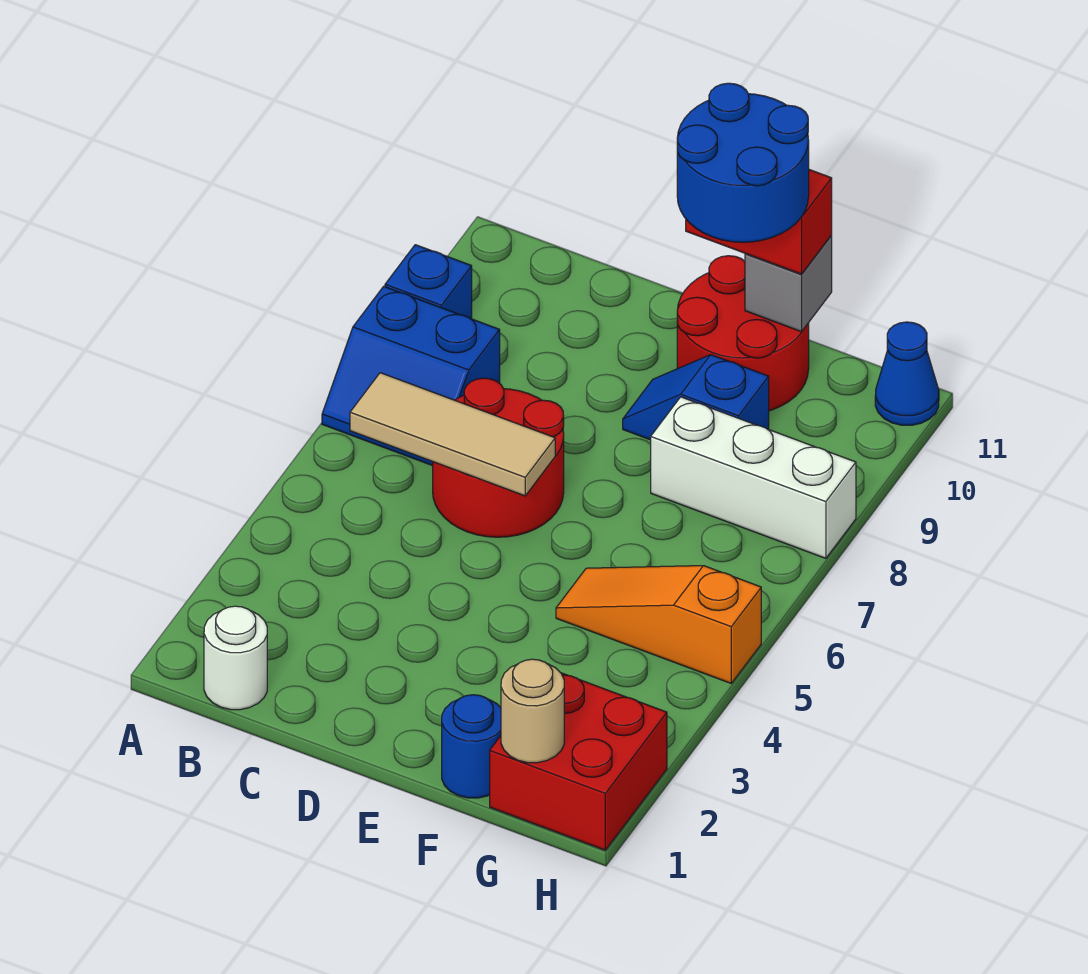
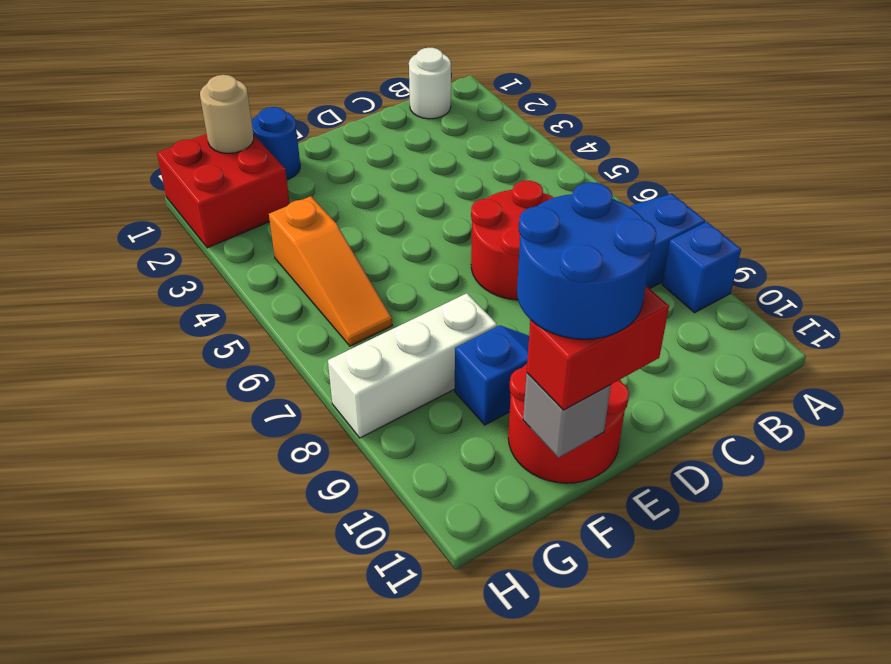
tan 1x3 tile [350,373,555,496] -> none
orange 1x3 slope [556,566,761,683] -> orange 1x3 slope turned to [269,196,392,346]
blue 1x1 cone [875,322,939,425] -> none

